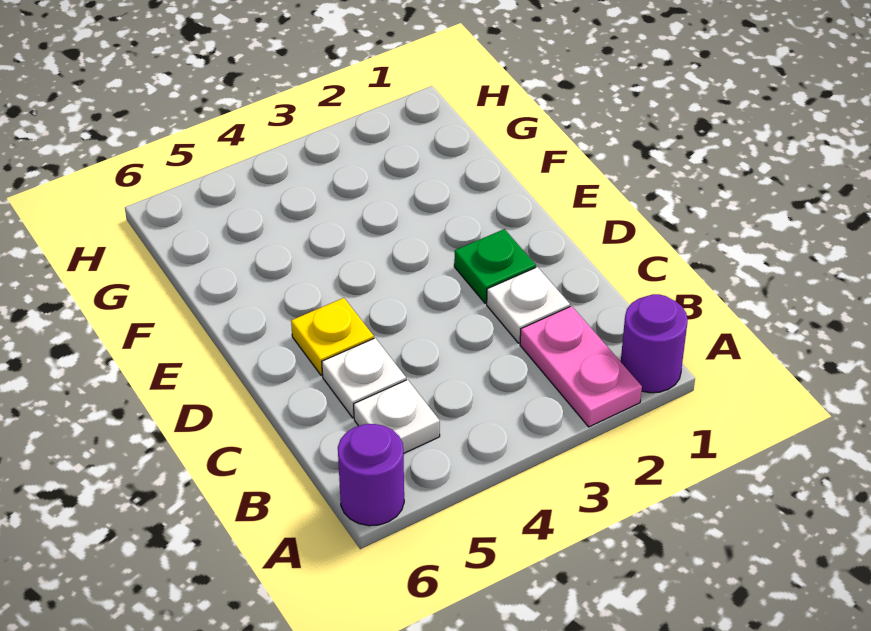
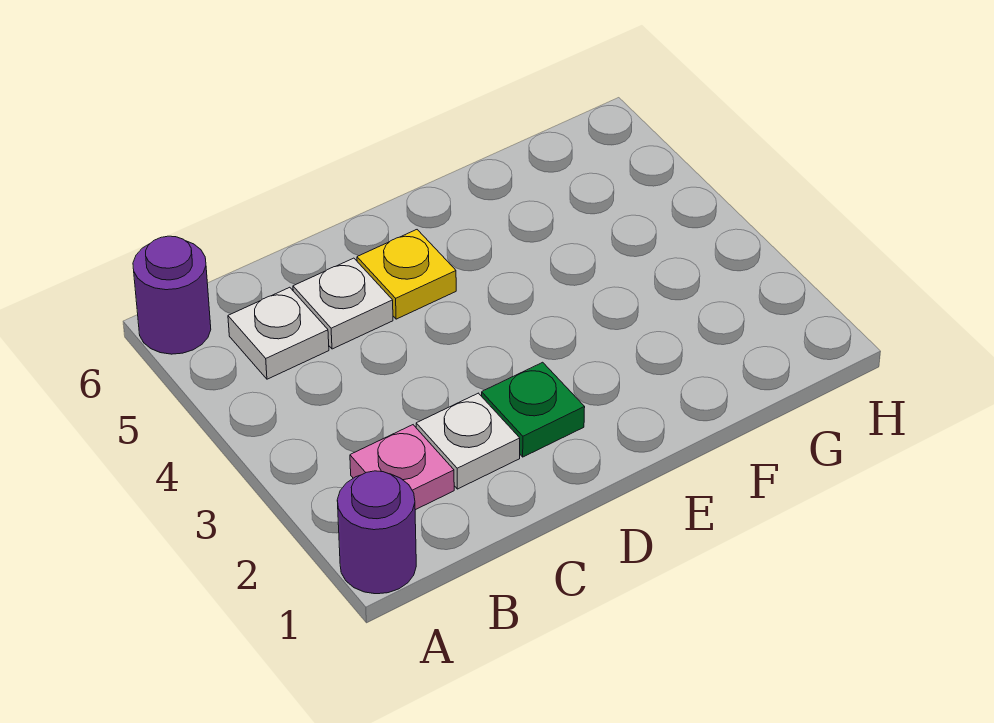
pink 1x2 plate [520,306,642,427] -> pink 1x1 plate [350,425,454,510]

